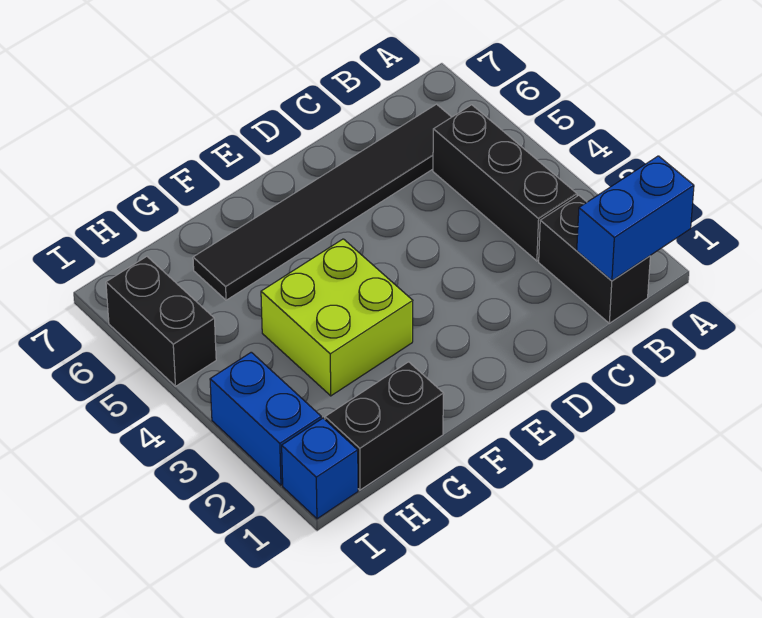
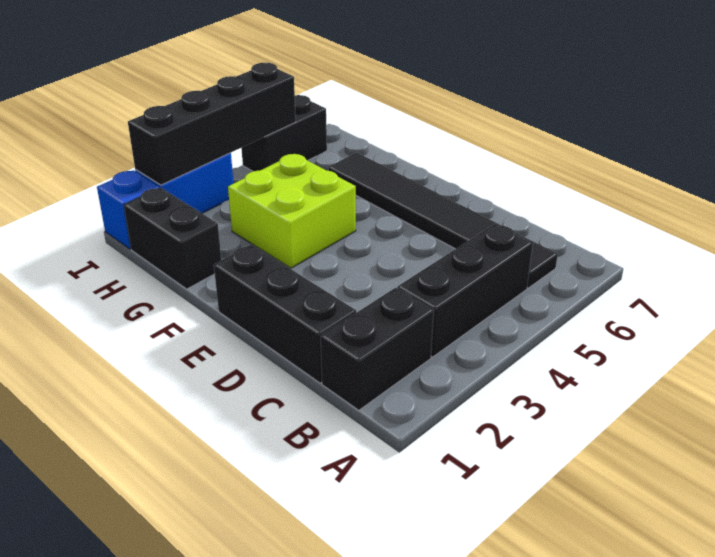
blue 1x2 brick [577,156,694,281] -> none
none -> black 1x3 brick [214,244,356,383]
none -> black 1x4 brick [128,63,296,185]

